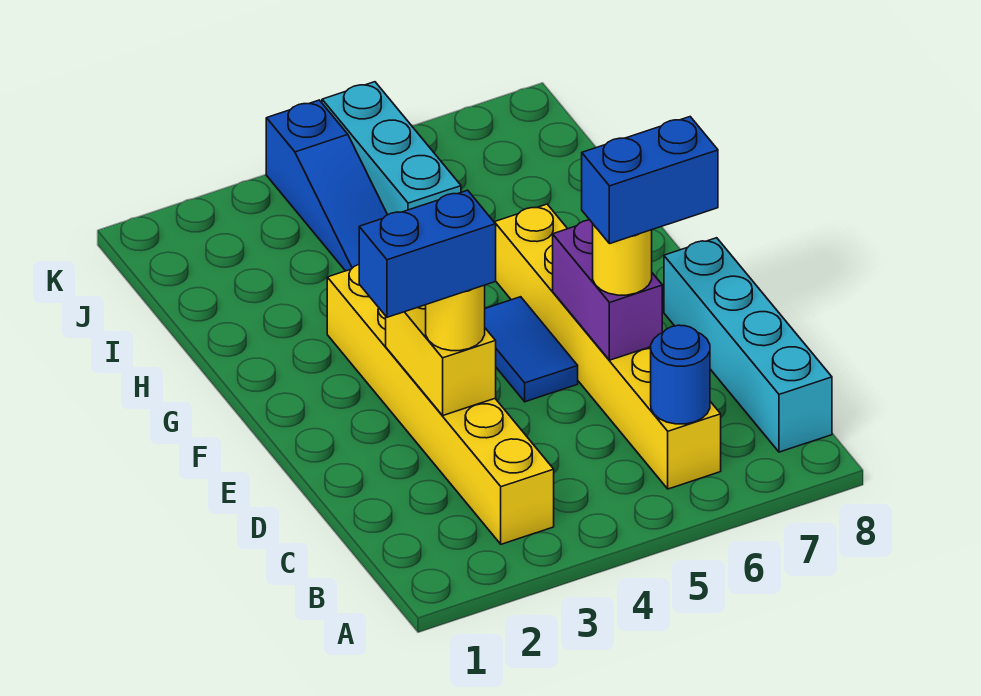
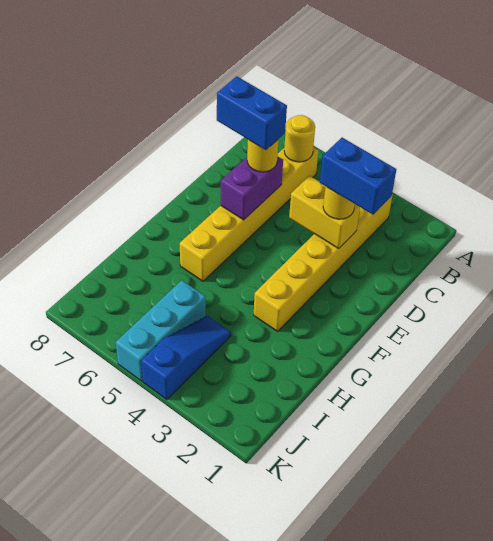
blue 1x1 round brick [651,325,710,424] -> yellow 1x1 round brick [284,115,315,162]
cyan 1x4 brick [664,238,832,452] -> none
yellow 1x2 brick [386,305,496,415] -> yellow 1x2 brick turned to [289,176,360,248]
blue 1x2 tile [485,297,578,402] -> none

